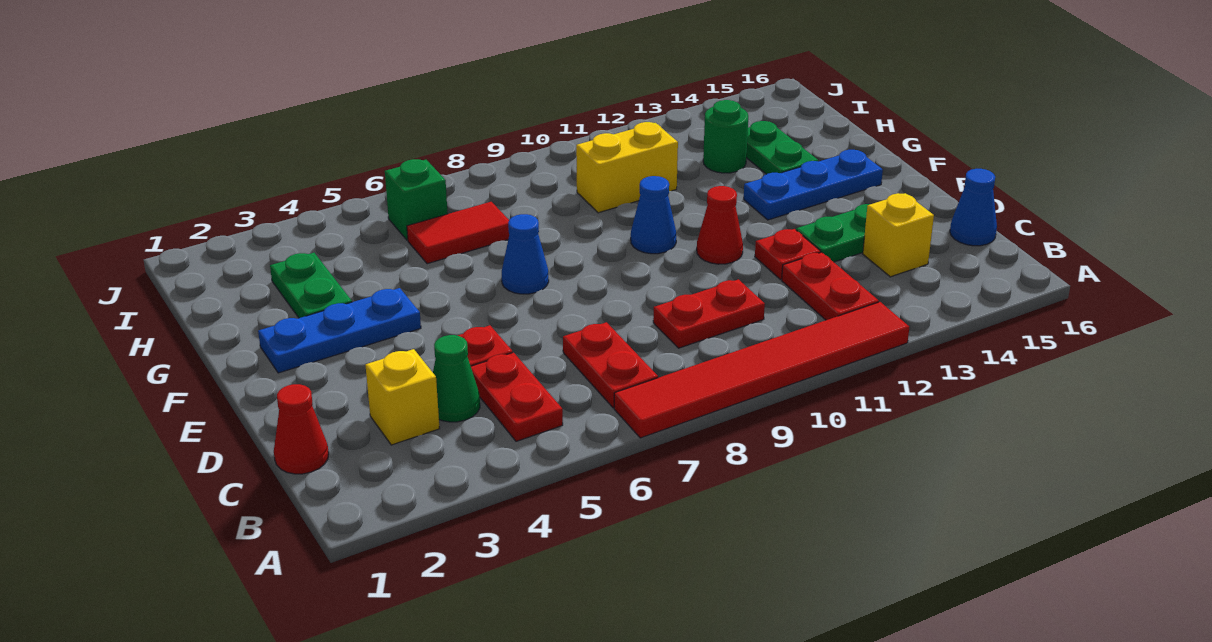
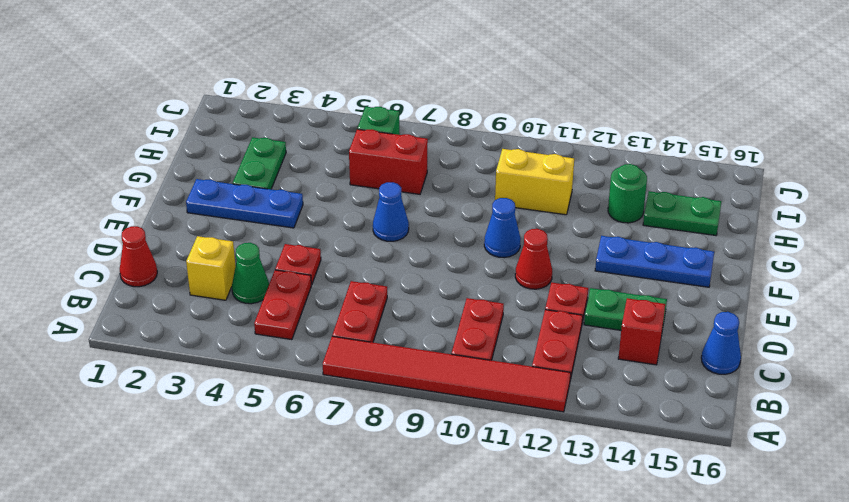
red 1x2 plate [653,279,765,348] -> red 1x2 plate turned to [451,298,504,360]
yellow 1x1 brick [863,193,934,277] -> red 1x1 brick [618,298,665,365]
green 1x2 plate [746,121,818,174] -> green 1x2 plate turned to [643,191,721,235]
red 1x2 tile [407,202,509,264] -> red 1x2 brick [349,129,428,194]

